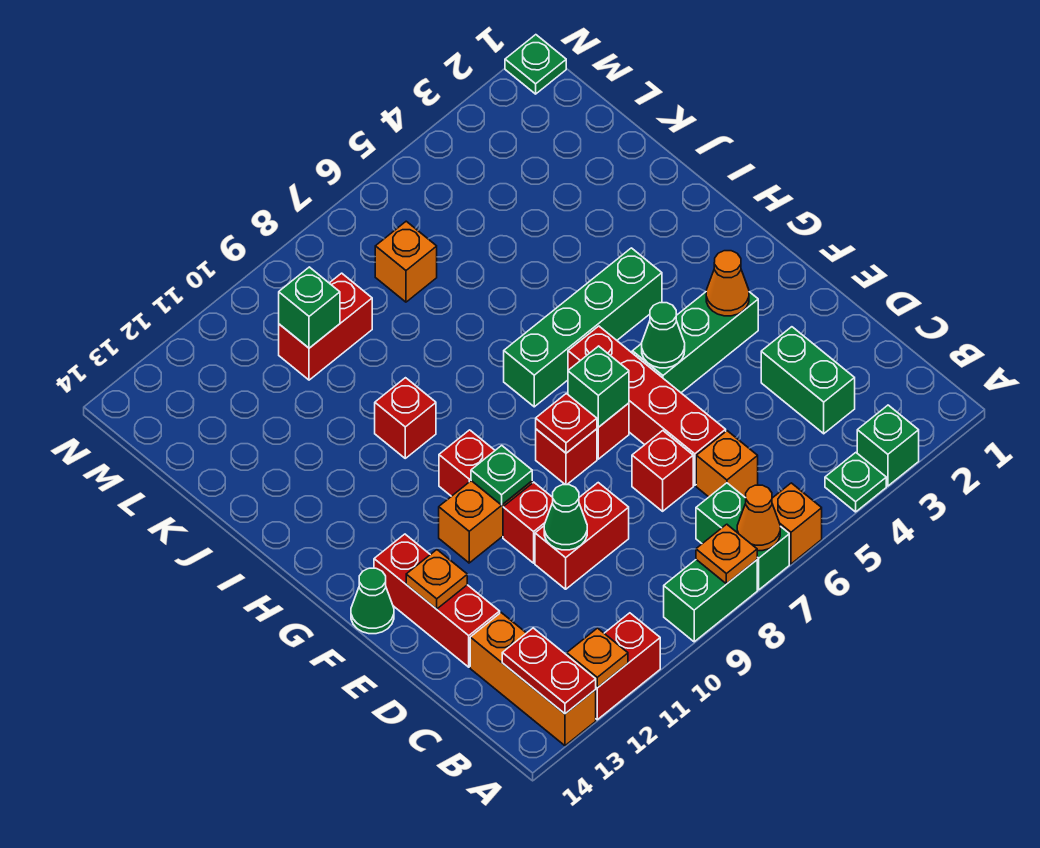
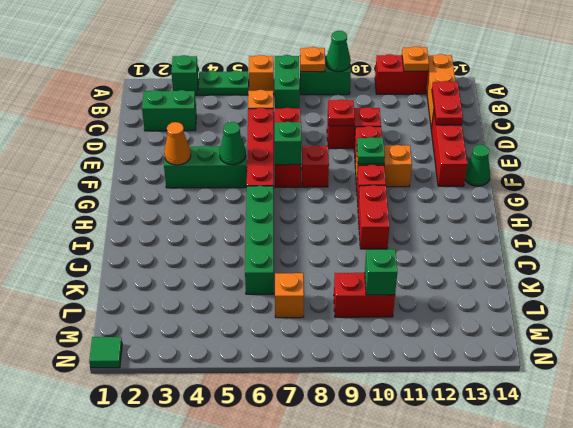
green 1x1 plate [825,453,886,512] -> green 1x2 plate [198,70,249,95]
orange 1x1 cone [737,485,780,551] -> none
red 1x2 plate [502,628,596,714] -> red 1x2 plate moved to [432,81,463,125]
green 1x2 brick [761,327,855,434] -> green 1x2 brick turned to [142,90,196,131]
green 1x1 cone [544,485,587,550] -> green 1x1 cone moved to [326,31,351,72]
orange 1x1 plate [406,550,467,609] -> none
red 1x1 plate [536,393,597,453] -> red 1x1 plate moved to [328,99,355,126]
green 1x4 brick [504,248,662,407] -> green 1x4 brick turned to [245,186,274,294]
red 1x1 brick [375,378,436,458] -> red 1x2 brick [358,185,389,249]
green 1x1 plate [505,35,566,94] -> green 1x1 tile [89,337,122,368]

